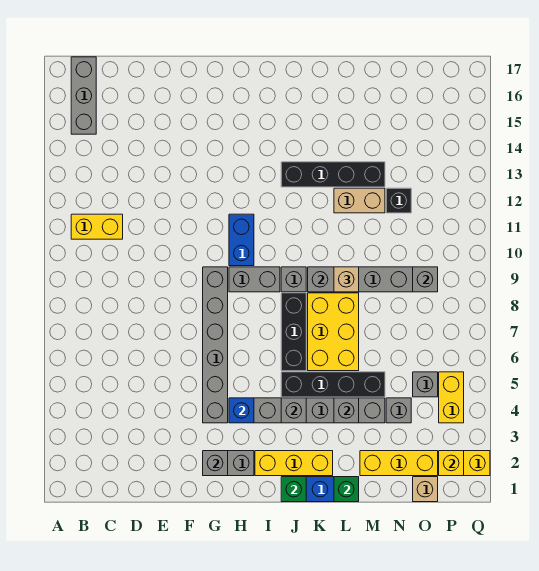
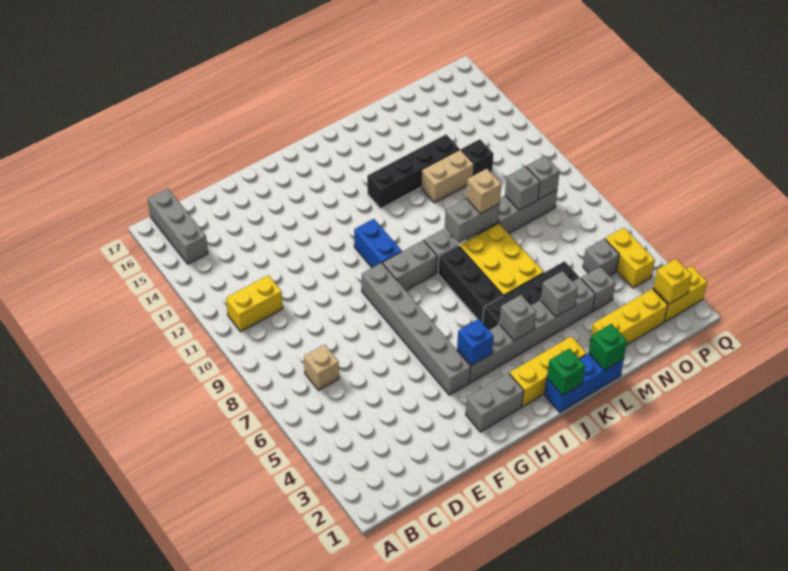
grey 1x1 brick [203,451,228,476] -> grey 1x1 brick moved to [505,166,540,210]
tan 1x1 brick [413,477,438,502] -> tan 1x1 brick moved to [304,345,339,390]

